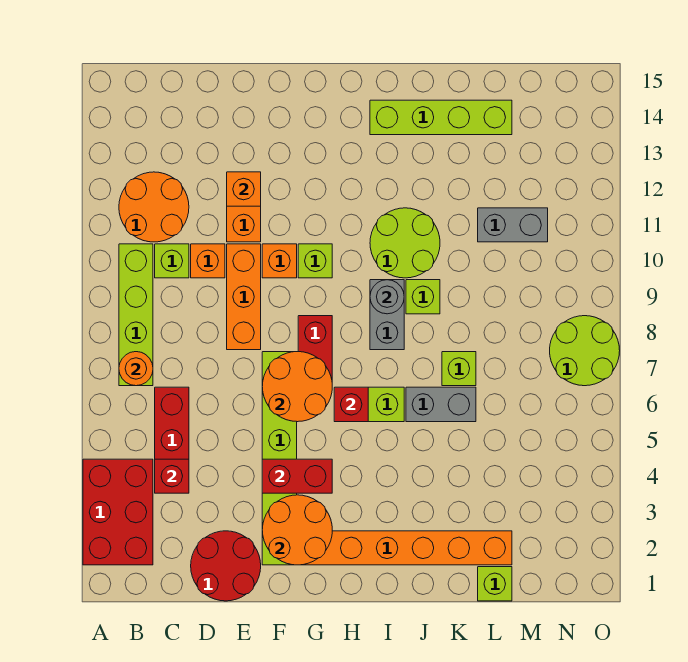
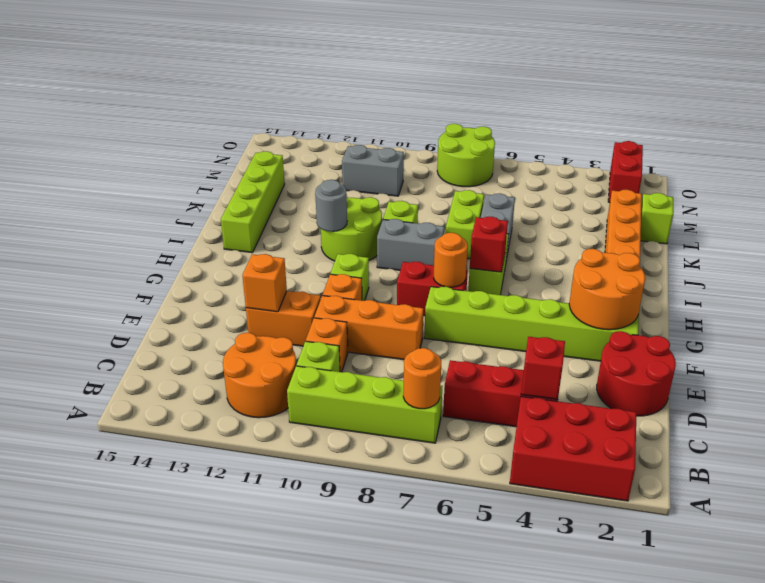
red 1x2 brick [262,459,332,493] -> red 1x2 brick moved to [608,141,643,203]
orange 2x2 round brick [262,352,332,422] -> orange 1x1 round brick [434,233,468,287]
grey 1x1 round brick [370,280,404,314] -> grey 1x1 round brick moved to [315,180,347,231]
lime 1x1 brick [442,352,476,386] -> lime 1x2 brick [446,190,484,259]
grey 1x2 brick [478,208,548,242] -> grey 1x2 brick turned to [342,145,404,196]

